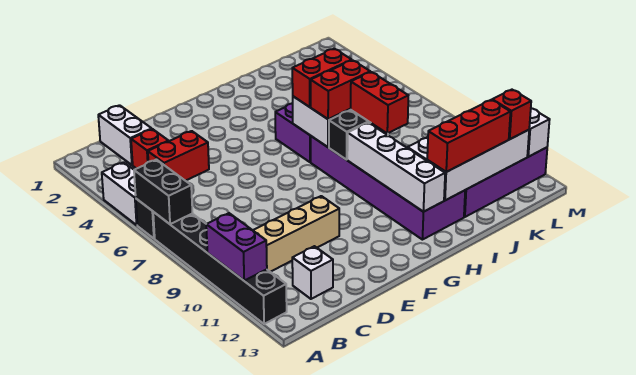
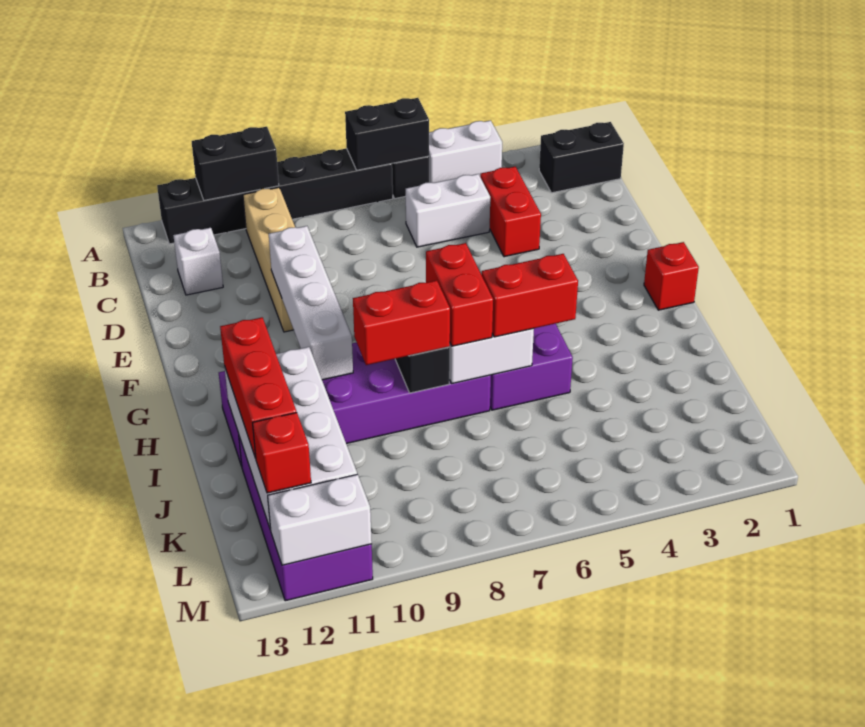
purple 1x2 brick [206,213,267,281] -> black 1x2 brick [192,127,279,200]
none -> black 1x2 brick [539,122,624,193]
white 1x2 brick [98,105,151,165] -> white 1x2 brick moved to [406,174,490,247]
red 1x1 brick [131,129,169,169] -> red 1x1 brick moved to [644,242,699,310]
red 1x2 brick [292,49,352,107] -> red 1x2 brick turned to [482,254,578,337]
white 1x4 brick [347,123,445,212] -> white 1x4 brick turned to [269,226,353,380]

